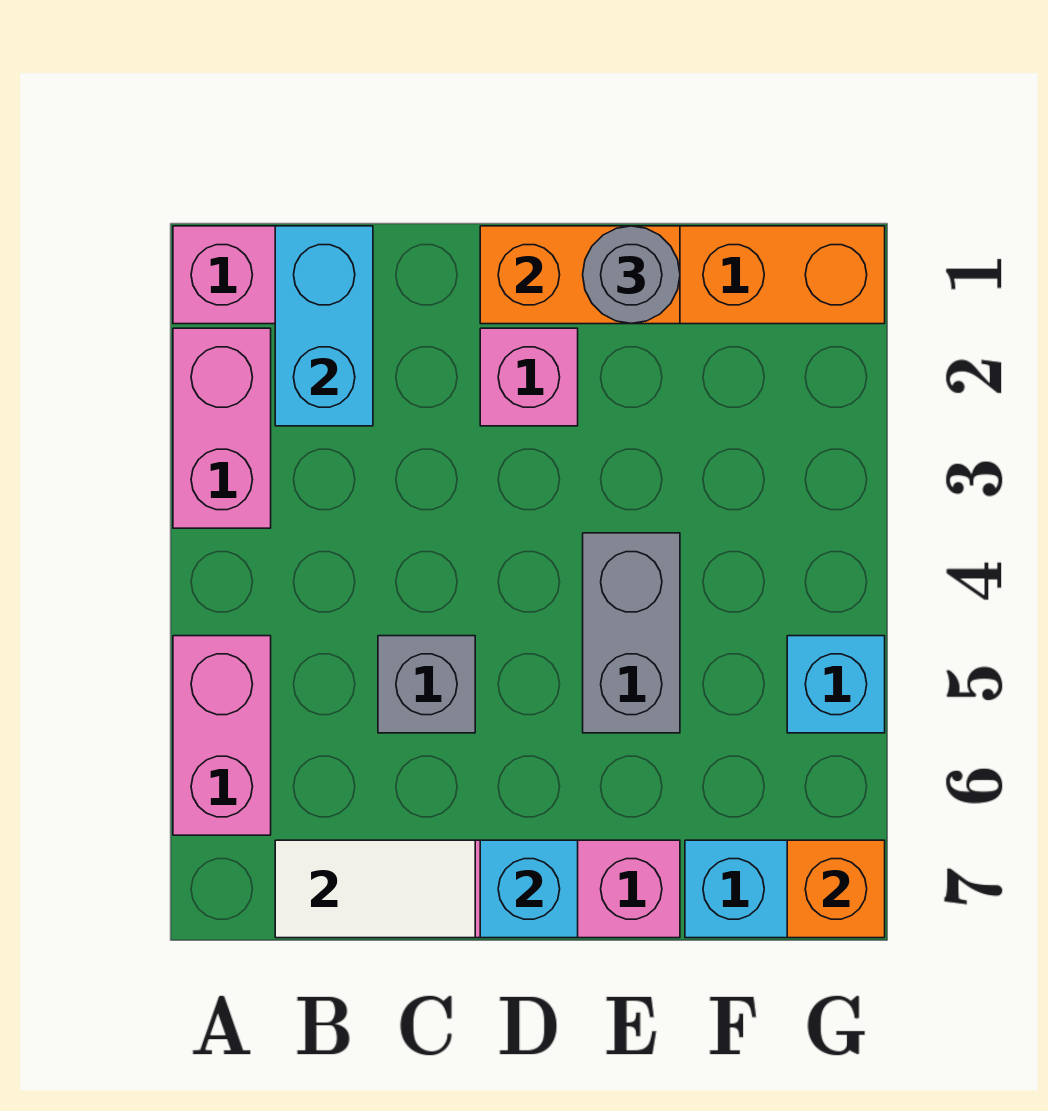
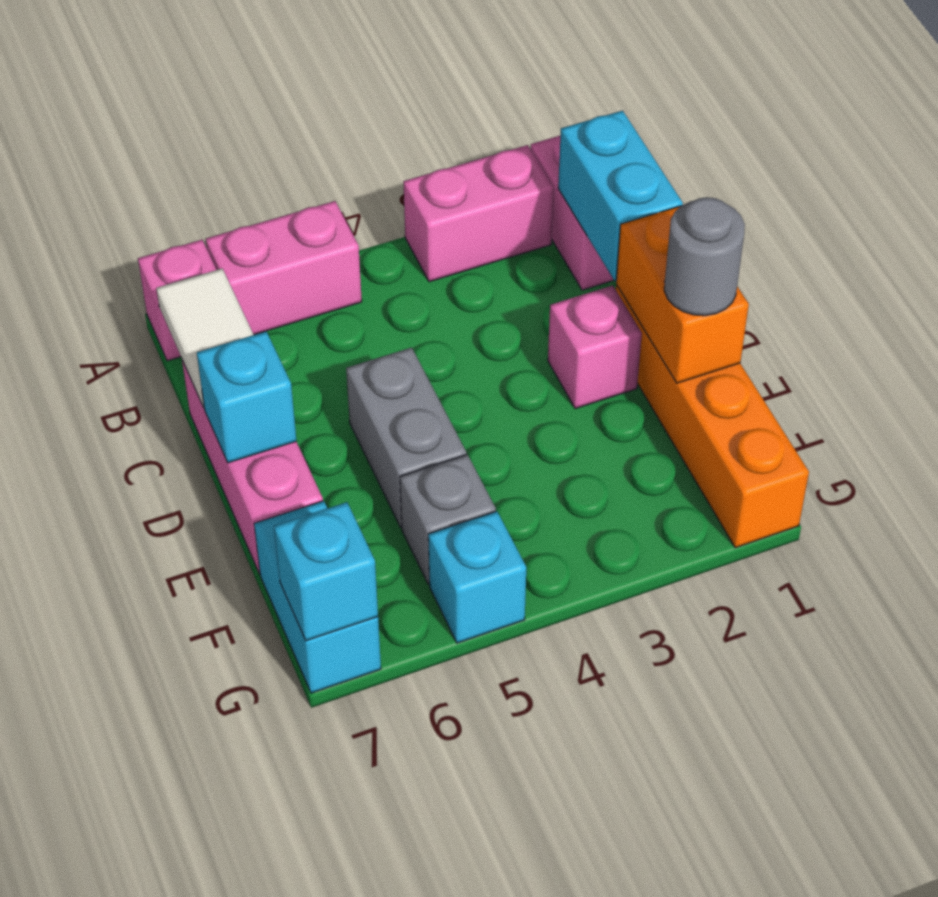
none -> pink 1x1 brick [138,240,216,361]
cyan 1x2 brick [275,226,373,426] -> cyan 1x2 brick turned to [558,111,683,281]
grey 1x1 brick [378,636,475,733] -> grey 1x1 brick moved to [400,455,496,584]
grey 1x2 brick [583,533,680,733] -> grey 1x2 brick turned to [346,348,466,528]
orange 1x1 brick [787,840,885,938] -> cyan 1x1 brick [274,502,378,641]

